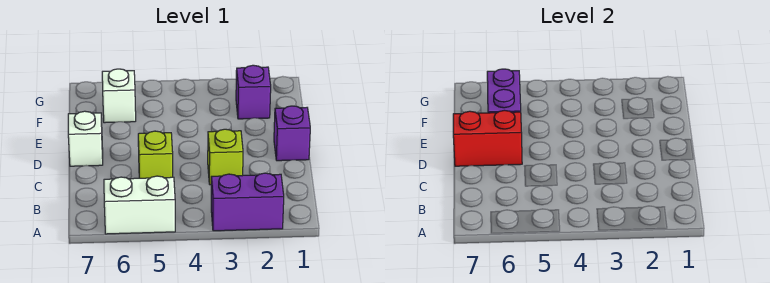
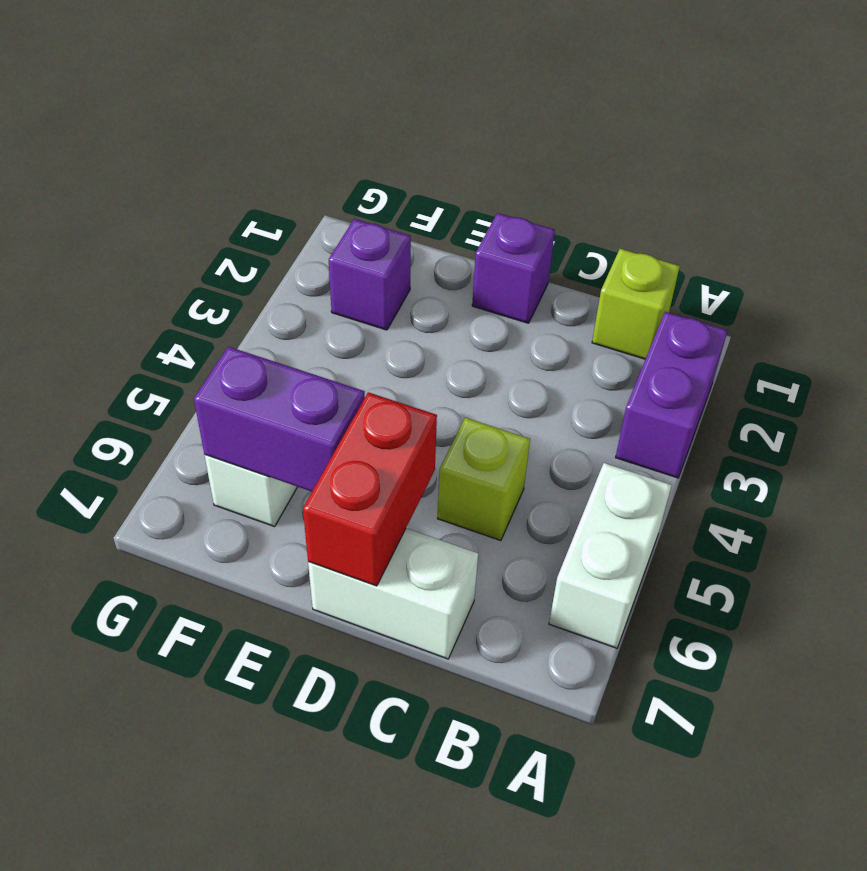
lime 1x1 brick [208,129,243,185] -> lime 1x1 brick moved to [592,249,680,359]
white 1x1 brick [68,111,103,166] -> white 1x2 brick [308,528,478,659]

